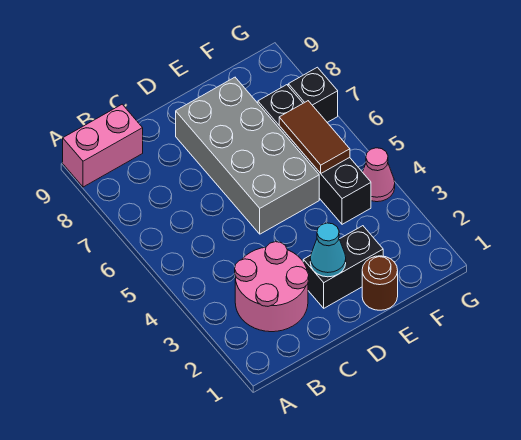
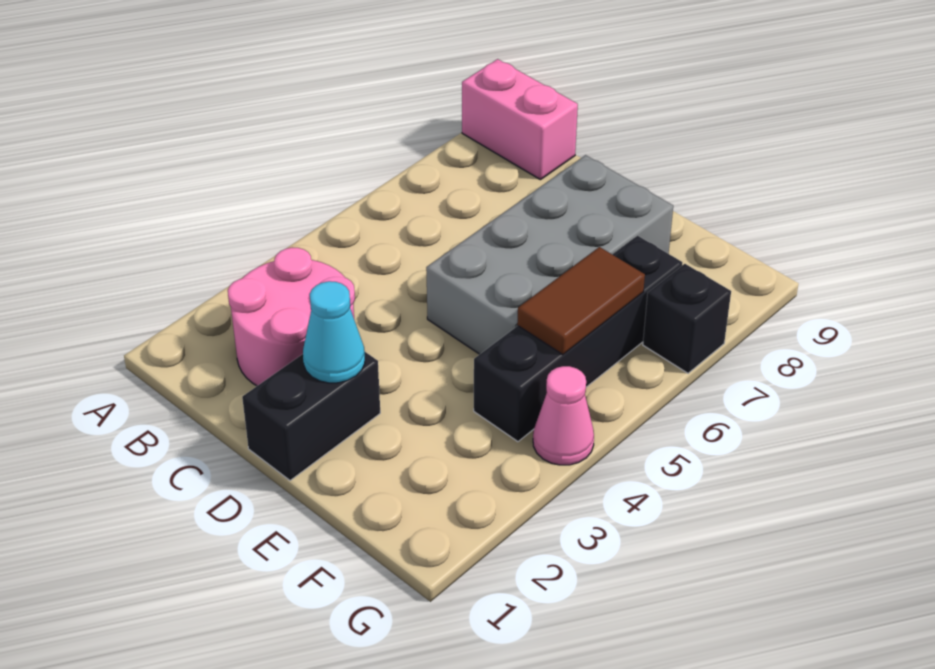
black 1x2 brick [303,226,383,308] -> black 1x2 brick turned to [242,352,380,480]
brown 1x1 round brick [362,256,398,310] -> none

